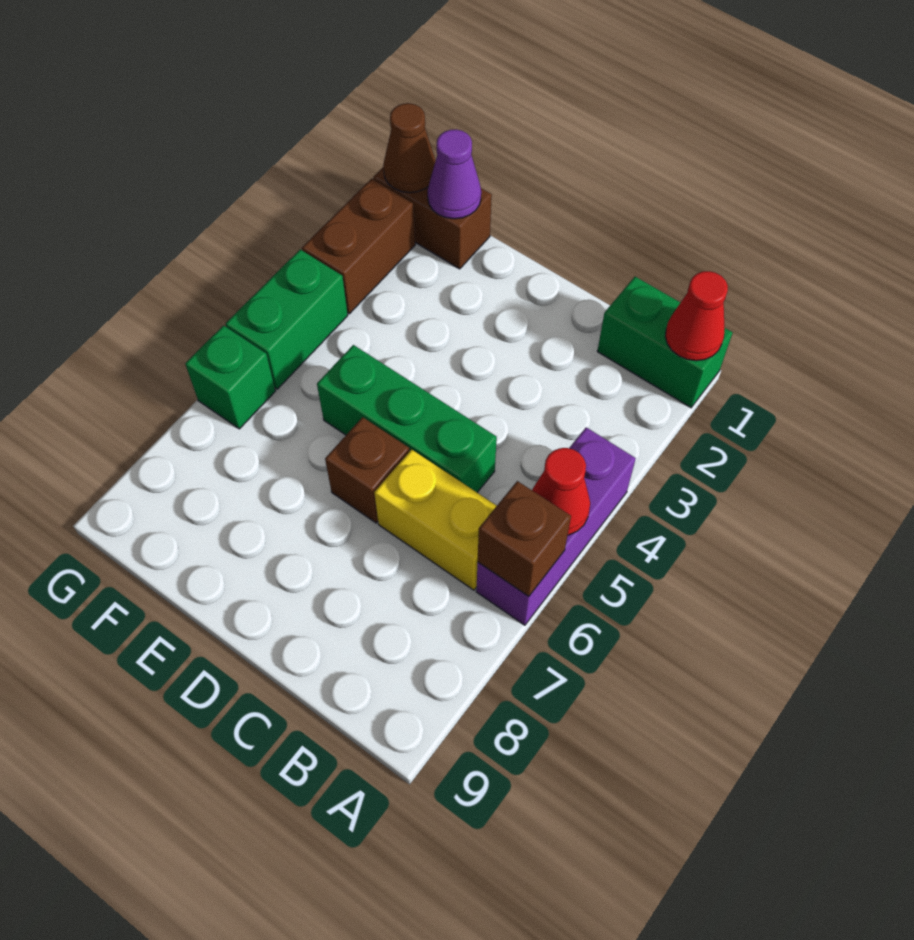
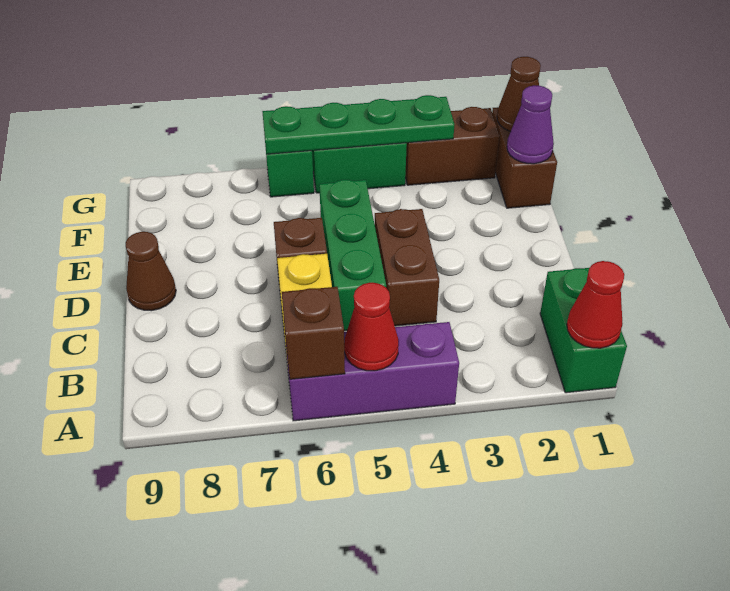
none -> brown 1x2 brick [375,209,439,326]
none -> brown 1x1 cone [126,232,176,311]
none -> green 1x4 plate [262,95,454,154]

